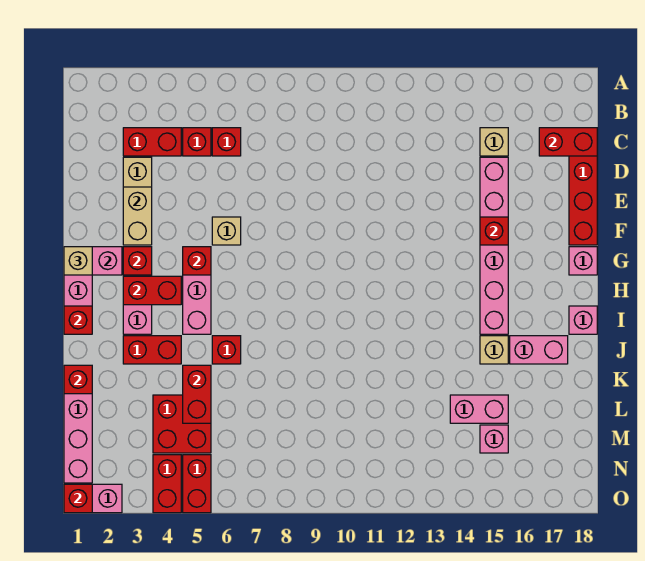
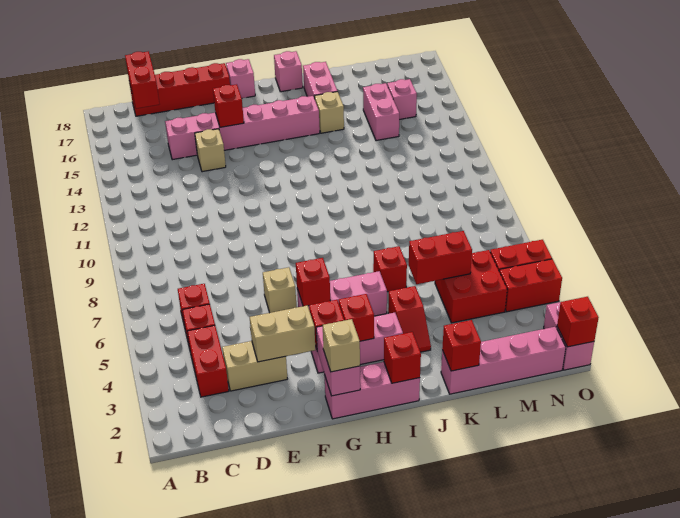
tan 1x1 brick [480,128,508,156] -> tan 1x1 brick moved to [195,129,226,172]
red 1x2 brick [123,276,181,305] -> red 1x1 brick [339,294,374,341]
red 1x2 brick [123,336,181,364] -> red 1x2 slope [388,286,431,352]

